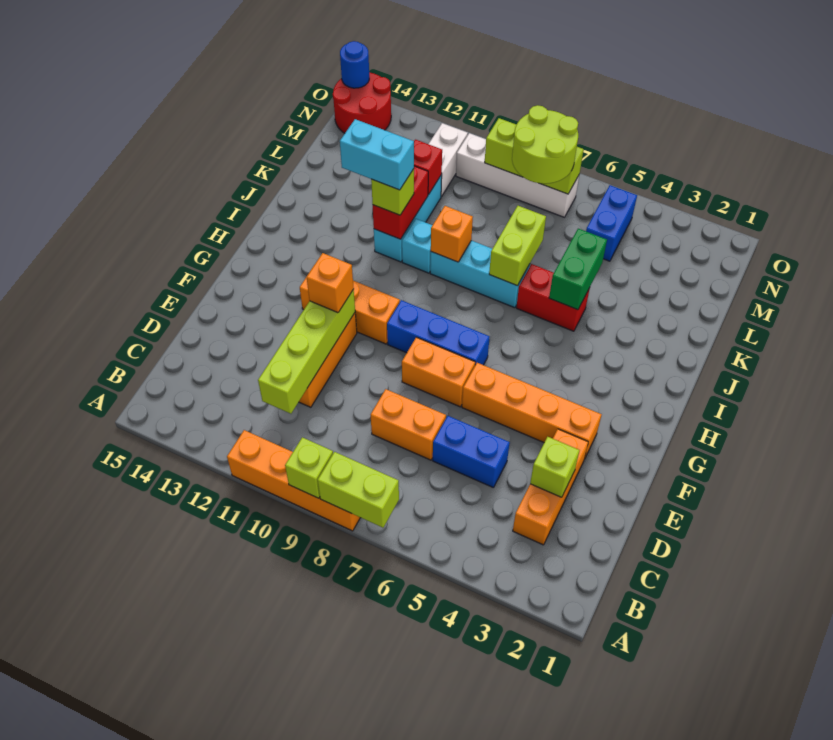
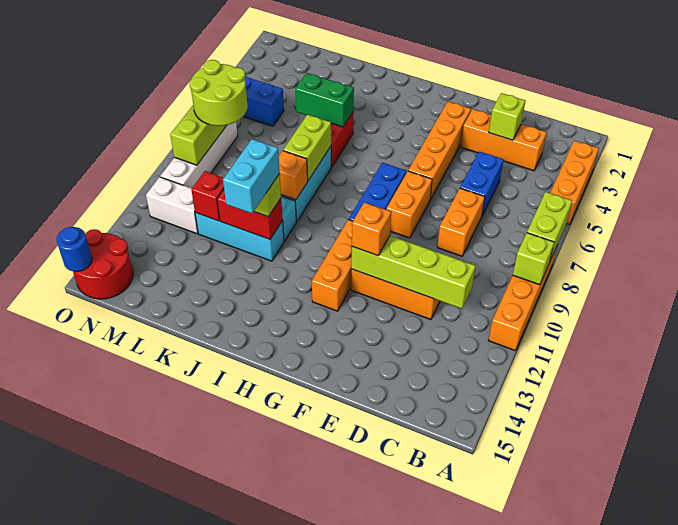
none -> orange 1x3 brick [550,141,599,224]
lime 1x2 brick [489,206,546,286] -> lime 1x2 brick turned to [283,115,331,180]

